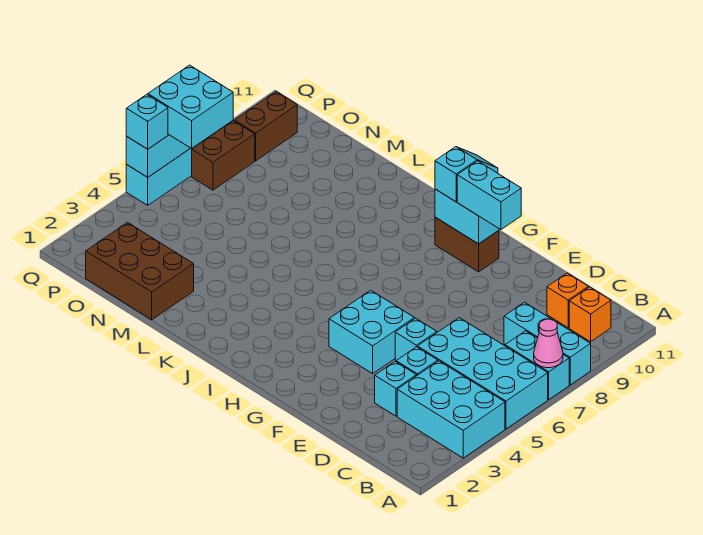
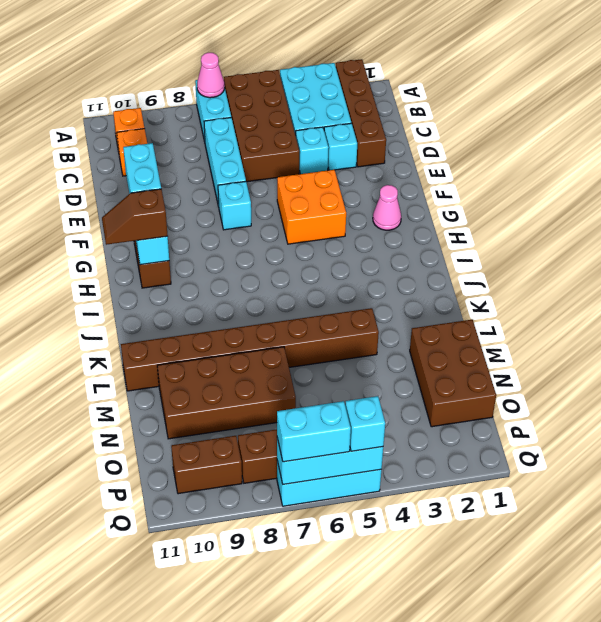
none -> brown 1x4 brick [336,59,386,167]
cyan 2x4 brick [418,318,548,429] -> brown 2x4 brick [224,70,299,182]
cyan 1x3 brick [504,302,591,385] -> cyan 1x3 brick moved to [204,117,246,207]
cyan 1x1 brick [395,318,437,360] -> cyan 1x1 brick moved to [218,181,251,230]
cyan 2x2 brick [329,290,414,374] -> orange 2x2 brick [277,170,346,244]
none -> pink 1x1 cone [373,185,401,230]
cyan 1x2 slope [435,147,498,202] -> brown 1x2 slope [102,189,168,245]
none -> brown 1x8 brick [121,308,379,391]
none -> brown 2x4 brick [157,347,296,439]
cyan 2x2 brick [148,65,233,148] -> cyan 1x2 brick [277,401,351,462]

